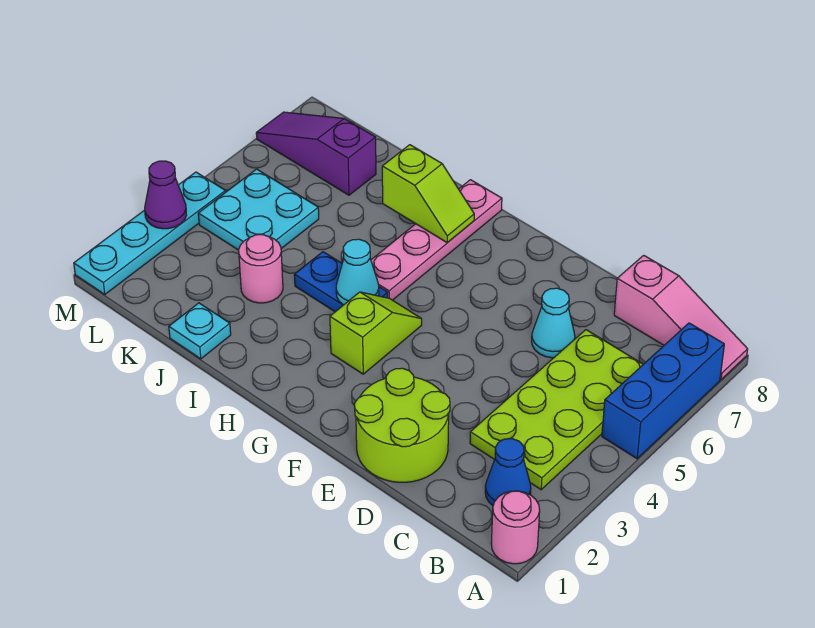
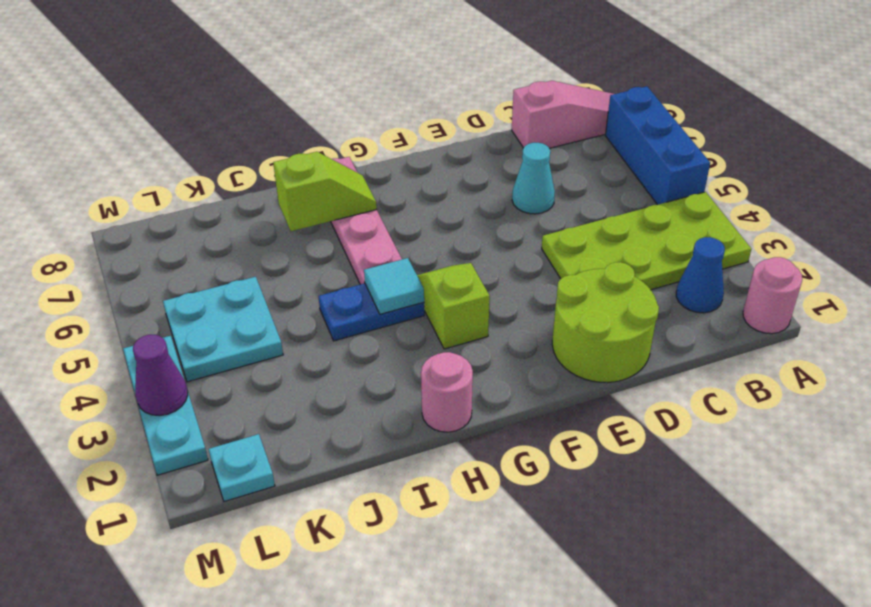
lime 2x4 plate [470,330,643,490] -> lime 2x4 plate turned to [542,192,751,290]
cyan 1x1 cone [336,239,379,305] -> cyan 1x1 tile [364,258,424,314]
cyan 1x1 plate [169,303,231,359] -> cyan 1x1 plate moved to [209,434,275,502]
pink 1x1 round brick [239,235,283,303] -> pink 1x1 round brick moved to [421,352,473,432]
purple 1x3 slope [256,112,376,195] -> none
cyan 1x4 plate [74,172,226,294] -> cyan 1x3 plate [123,336,208,475]

